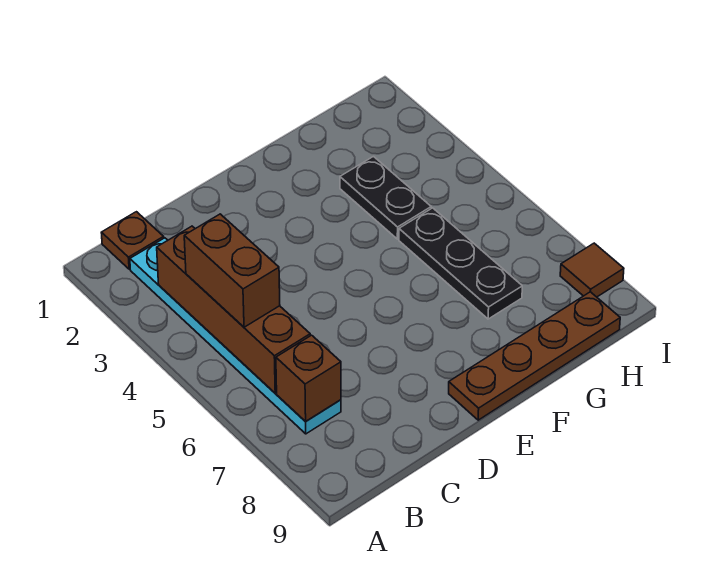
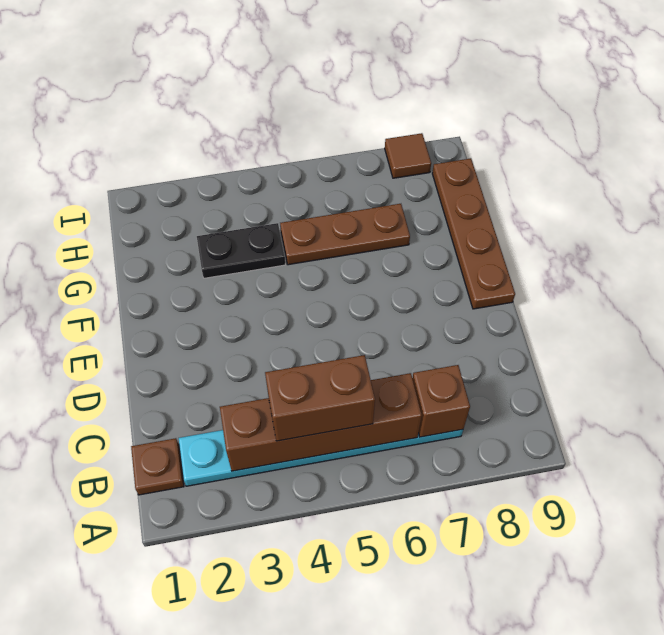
black 1x3 plate [399,208,522,319] -> brown 1x3 plate [280,204,410,265]

